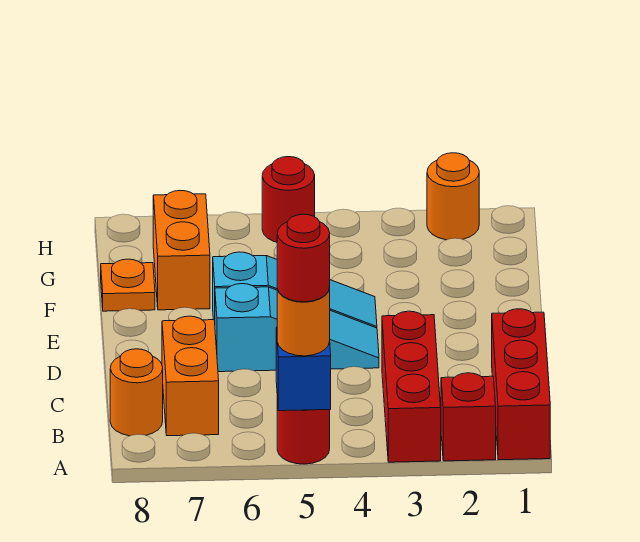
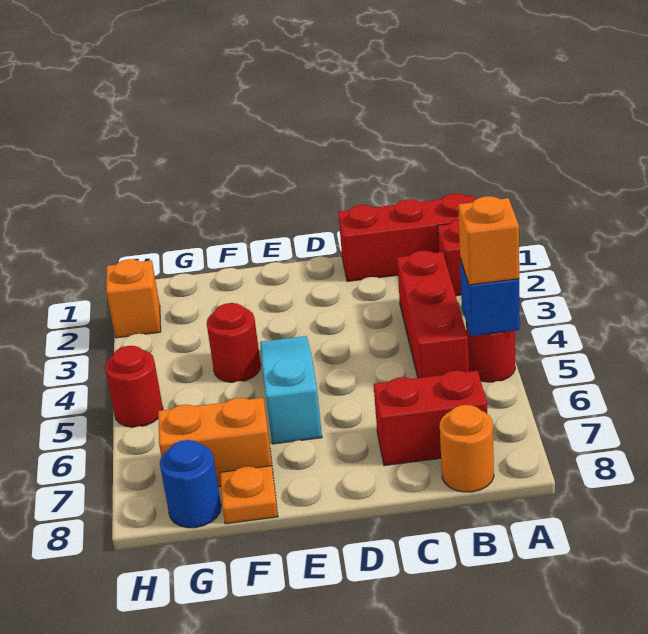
red 1x3 brick [382,311,441,462] -> red 1x3 brick turned to [397,251,469,378]
orange 1x1 round brick [277,288,330,356] -> orange 1x1 brick [458,196,519,285]
red 1x1 round brick [277,214,330,302] -> red 1x1 round brick moved to [207,303,261,382]
orange 1x2 brick [162,316,219,436] -> red 1x2 brick [374,370,487,466]
cyan 1x3 slope [215,284,379,372] -> none
none -> blue 1x1 round brick [160,440,221,528]
orange 1x1 round brick [427,153,479,240] -> orange 1x1 brick [106,259,161,338]

